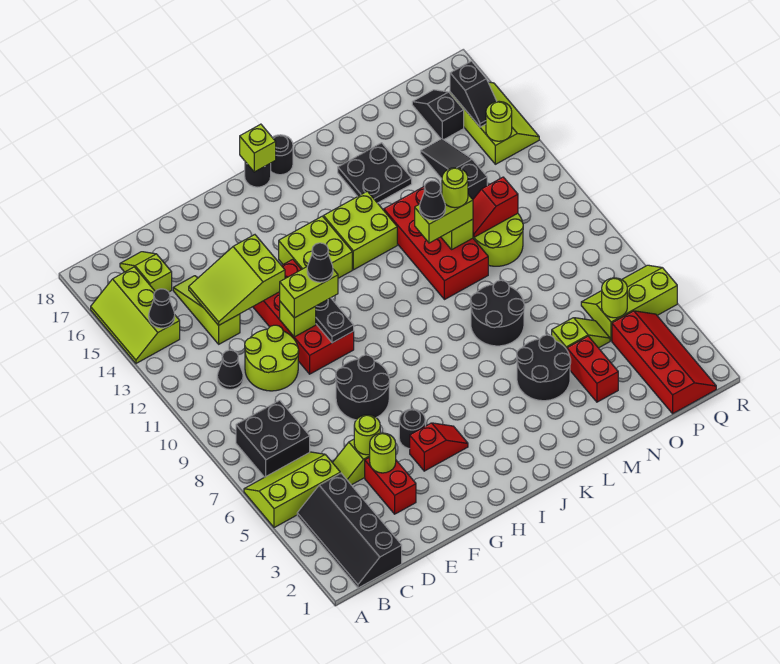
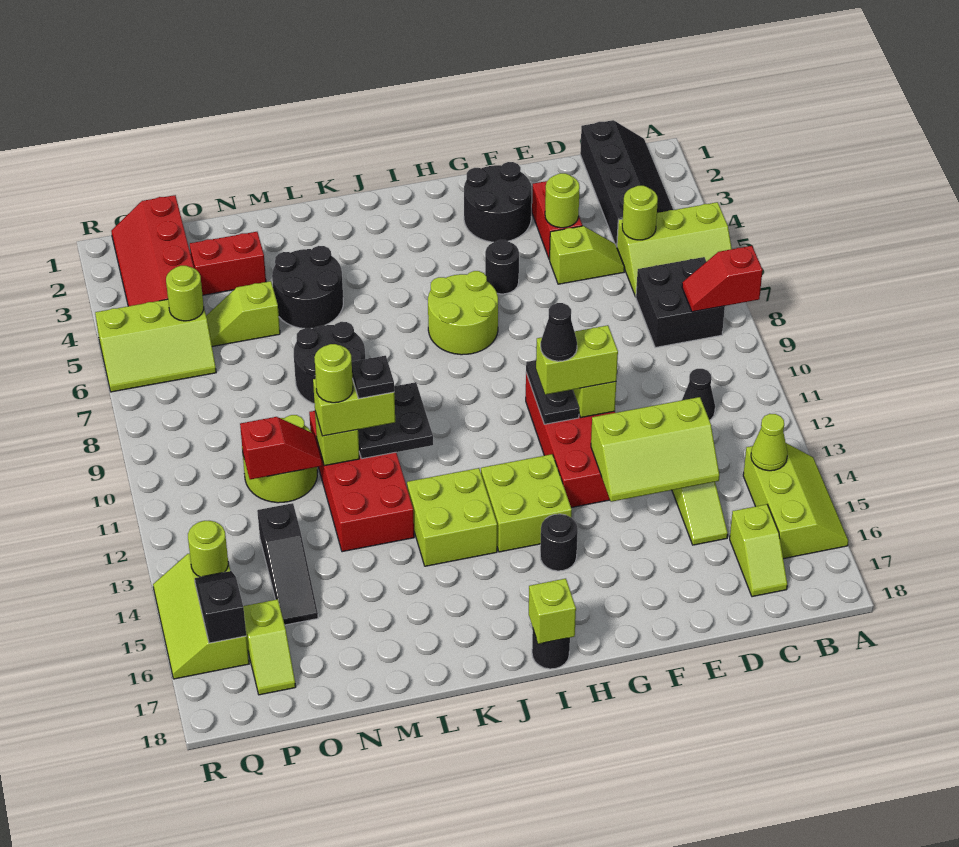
black 1x1 cone [149,289,175,328] -> lime 1x1 cone [751,414,788,471]
lime 2x2 round brick [245,325,299,391] -> lime 2x2 round brick moved to [428,271,498,355]
lime 2x3 slope [189,235,285,325] -> lime 2x3 slope turned to [591,397,719,502]
lime 1x1 round brick [354,415,380,455] -> lime 1x1 round brick moved to [622,186,658,240]
black 2x2 round brick [336,355,390,420] -> black 2x2 round brick moved to [464,162,532,242]
red 1x2 slope [410,423,468,471] -> red 1x2 slope moved to [682,246,763,312]
black 1x1 round brick [271,135,293,175] -> black 1x1 round brick moved to [540,514,578,571]
black 1x1 cone [420,181,445,220] -> black 1x1 plate [352,356,394,399]
black 2x2 plate [338,143,412,203] -> black 2x2 plate moved to [358,382,433,459]
red 1x2 brick [567,336,618,402] -> red 1x2 brick turned to [190,232,266,295]
black 1x2 slope [412,90,464,140] -> lime 1x2 slope [243,599,296,695]

